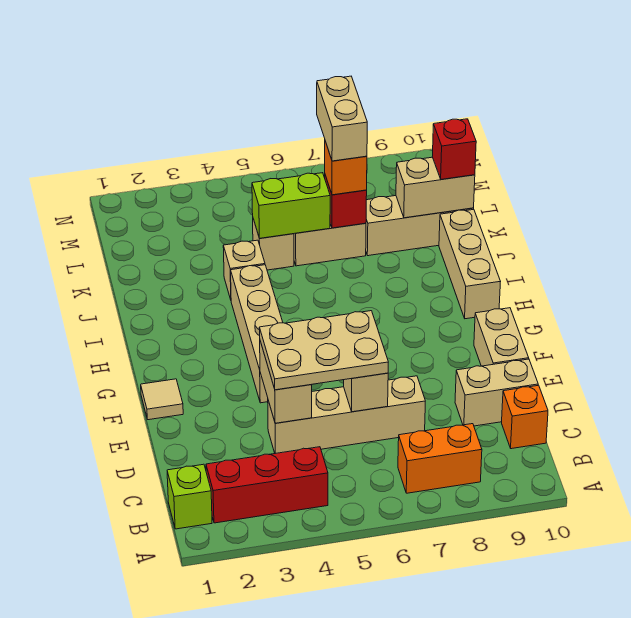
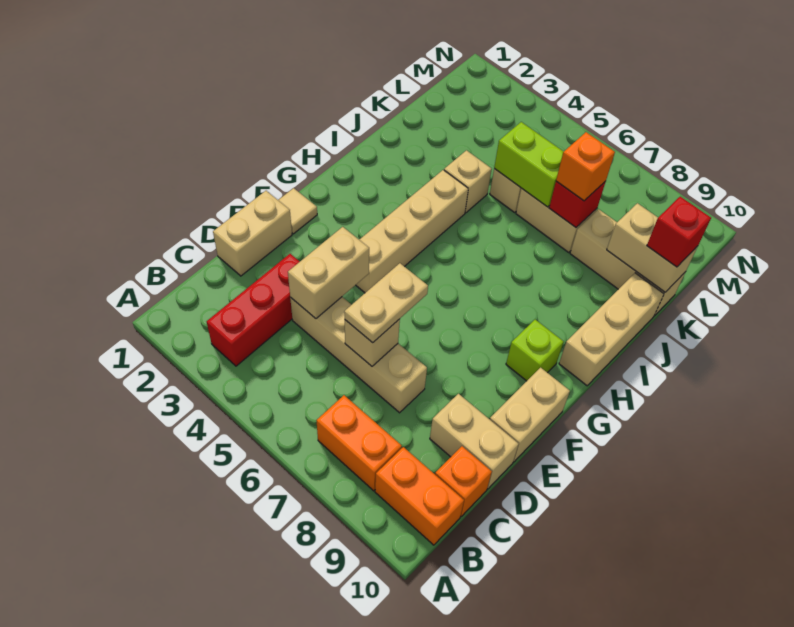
lime 1x1 brick [167,464,212,529] -> lime 1x1 brick moved to [506,320,564,381]
red 1x3 brick [206,447,328,523] -> red 1x3 brick turned to [207,254,300,366]
none -> orange 1x2 brick [375,447,464,545]
tan 2x3 plate [259,311,388,390] -> tan 1x2 plate [344,263,428,343]
tan 1x2 brick [317,76,367,161] -> tan 1x2 brick moved to [213,191,292,276]

